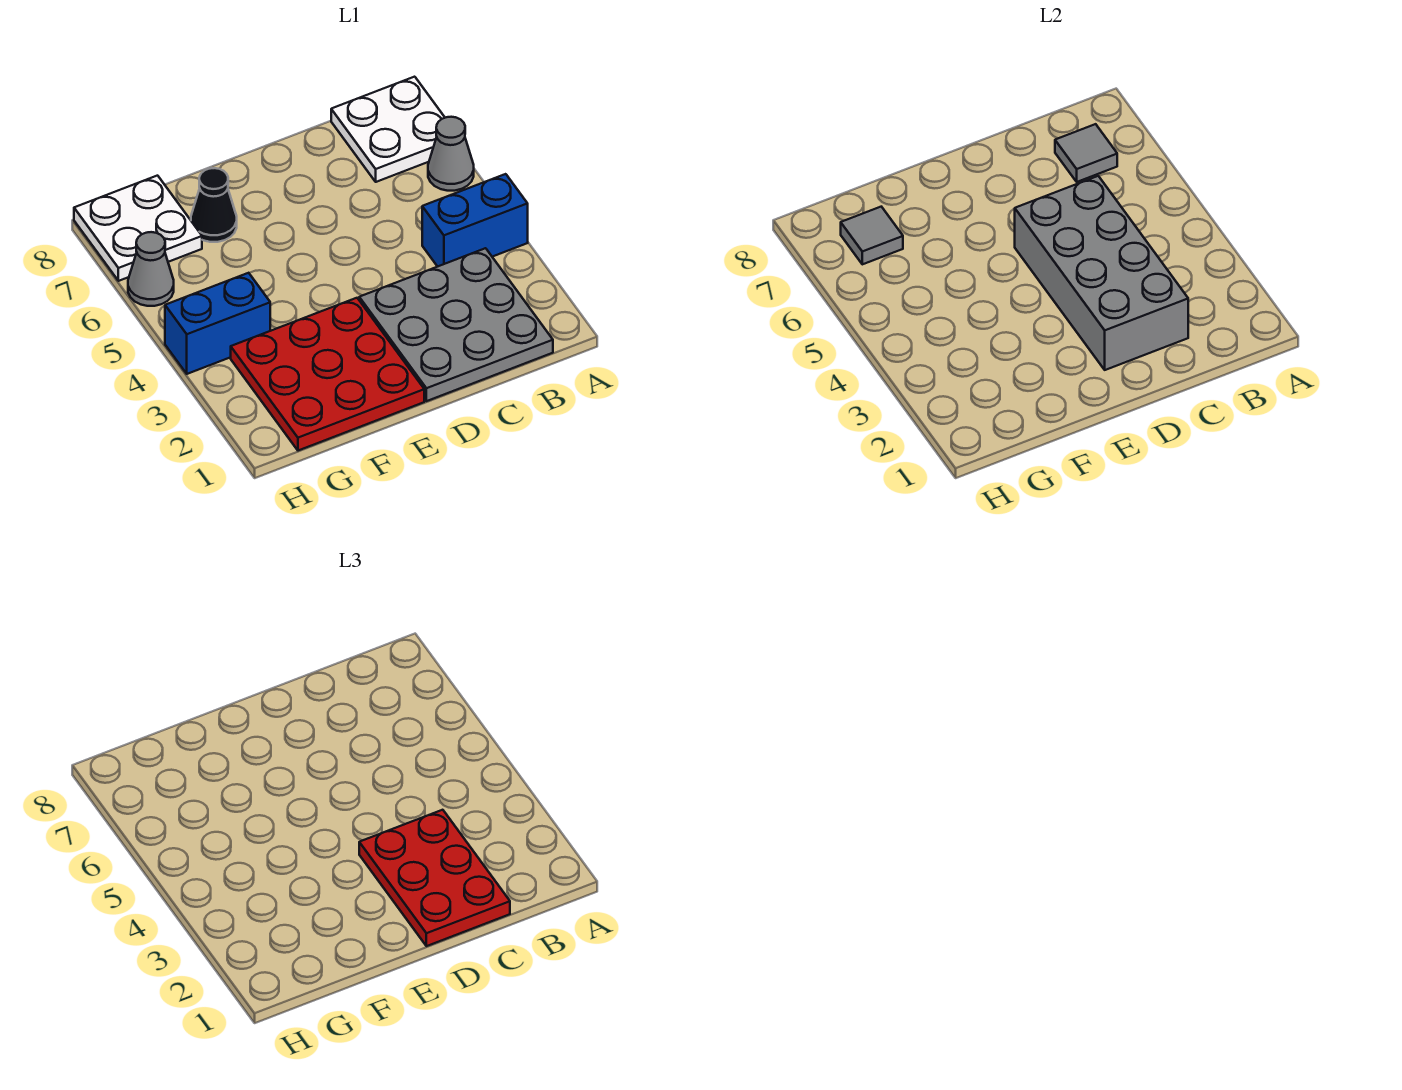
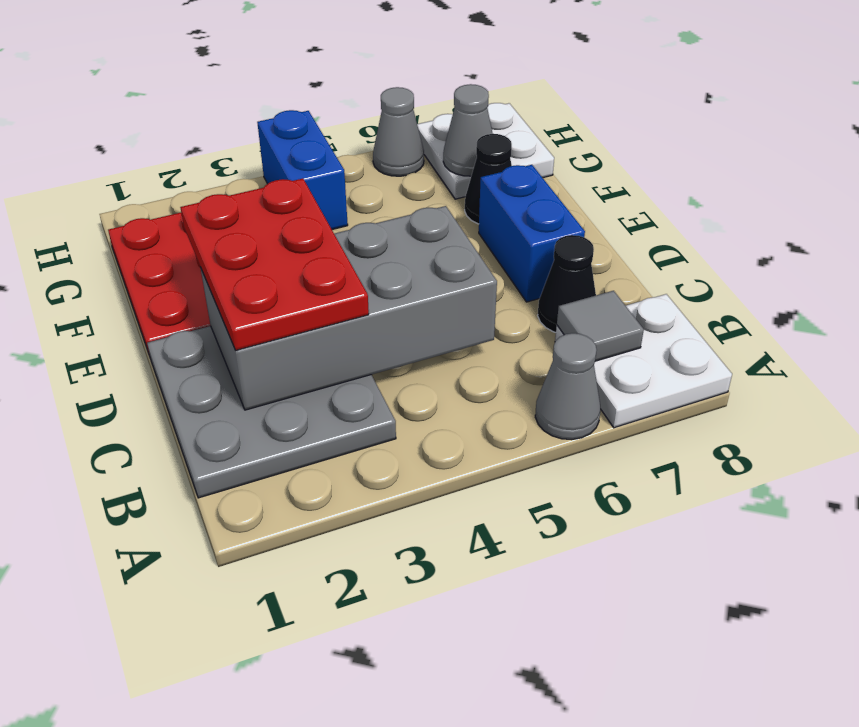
blue 1x2 brick [422,174,528,267] -> blue 1x2 brick moved to [479,165,585,302]
red 2x3 plate [359,810,510,946] -> red 2x3 plate turned to [180,179,369,351]
none -> black 1x1 cone [538,235,596,332]
grey 1x1 tile [841,207,903,264] -> grey 1x1 cone [443,84,493,176]

